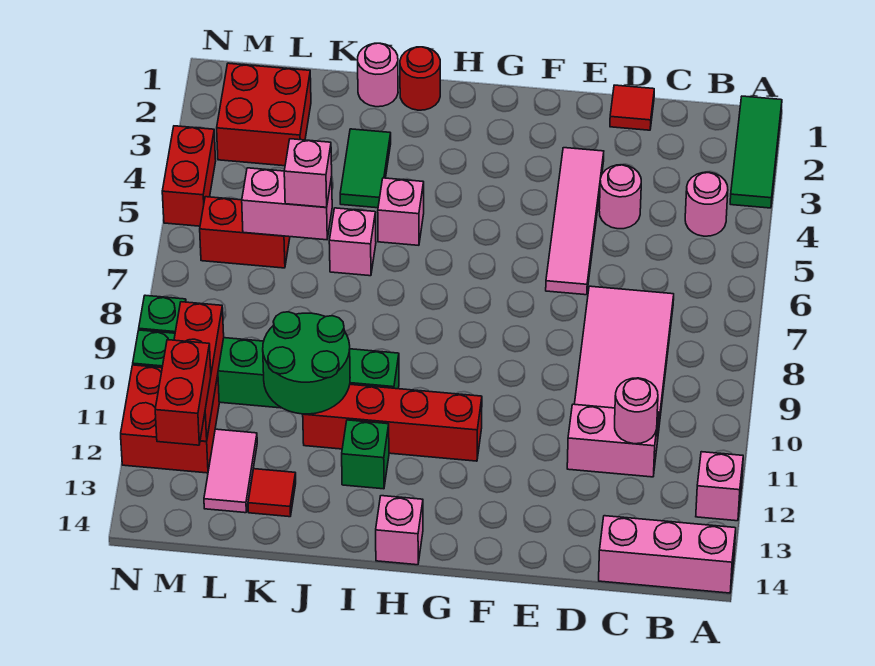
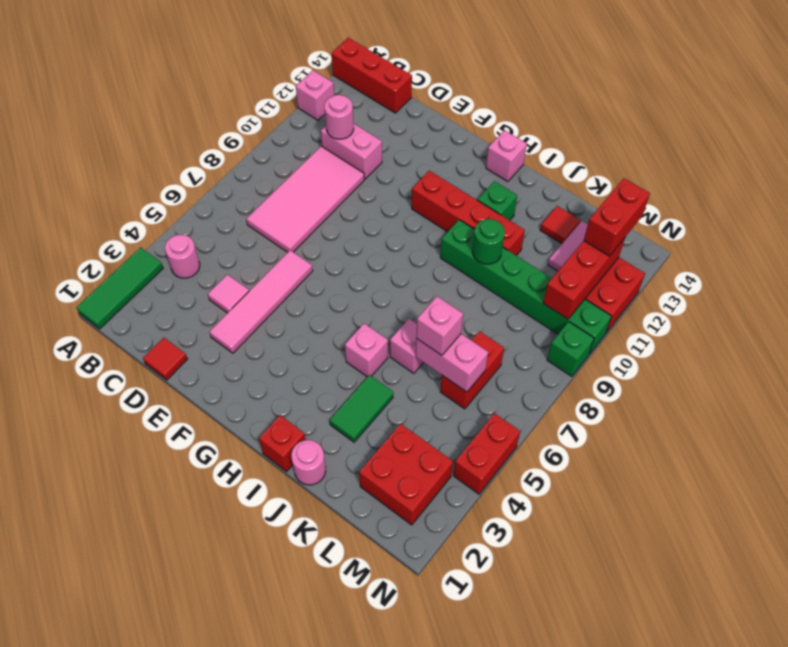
pink 1x3 brick [599,516,736,593] -> red 1x3 brick [332,38,412,113]
pink 1x1 round brick [599,165,641,229] -> pink 1x1 tile [208,275,249,313]
red 1x1 round brick [400,47,440,110] -> red 1x1 brick [259,415,305,471]
green 2x2 round brick [263,312,350,414] -> green 1x1 round brick [472,219,505,264]
red 1x2 brick [200,197,290,268] -> red 1x2 brick turned to [440,331,504,409]

